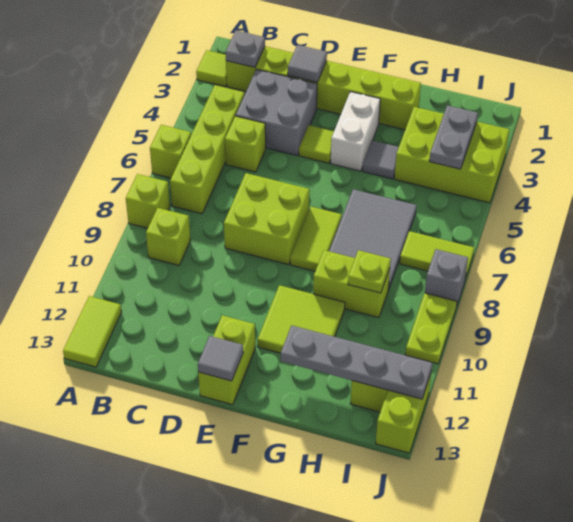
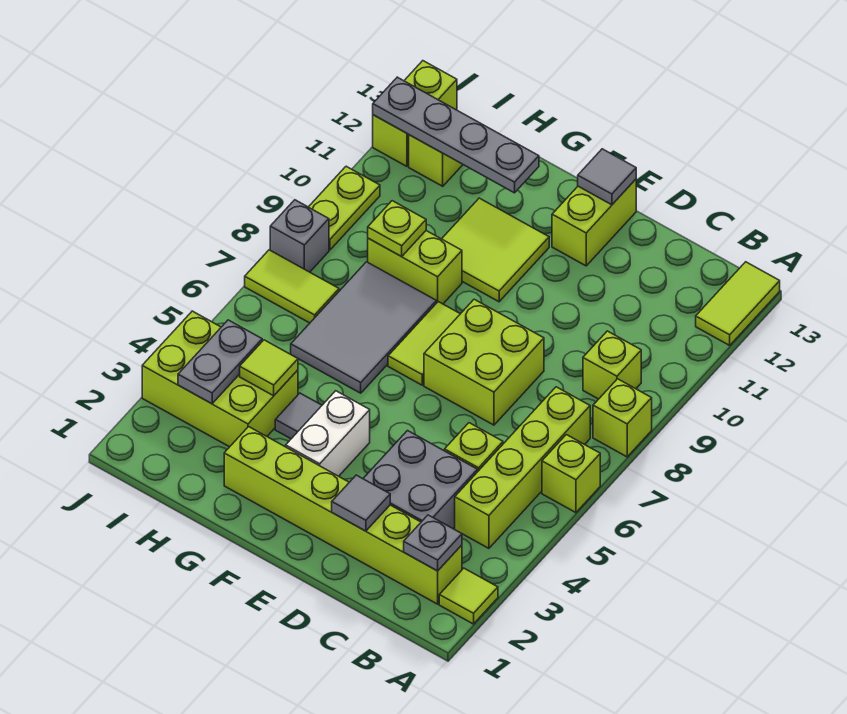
lime 1x1 tile [299,125,334,163] -> lime 1x1 tile moved to [240,340,298,396]

